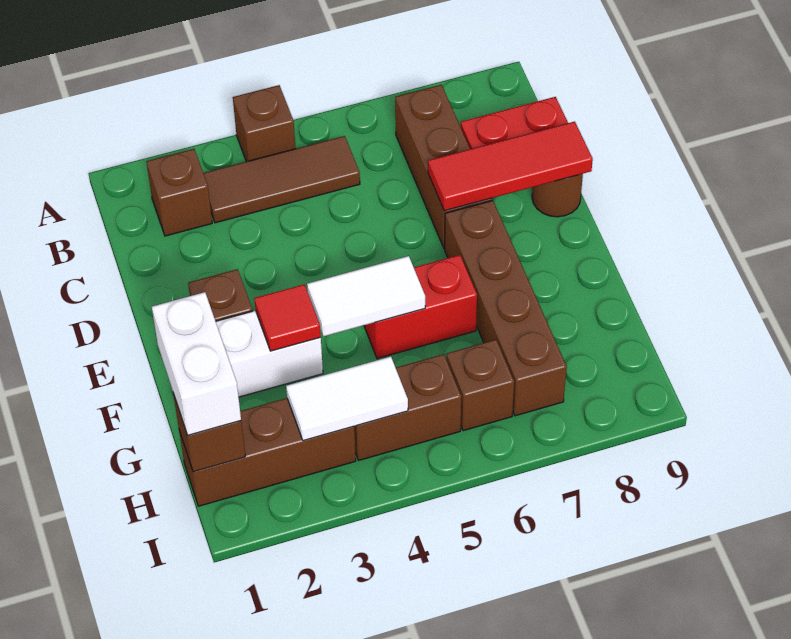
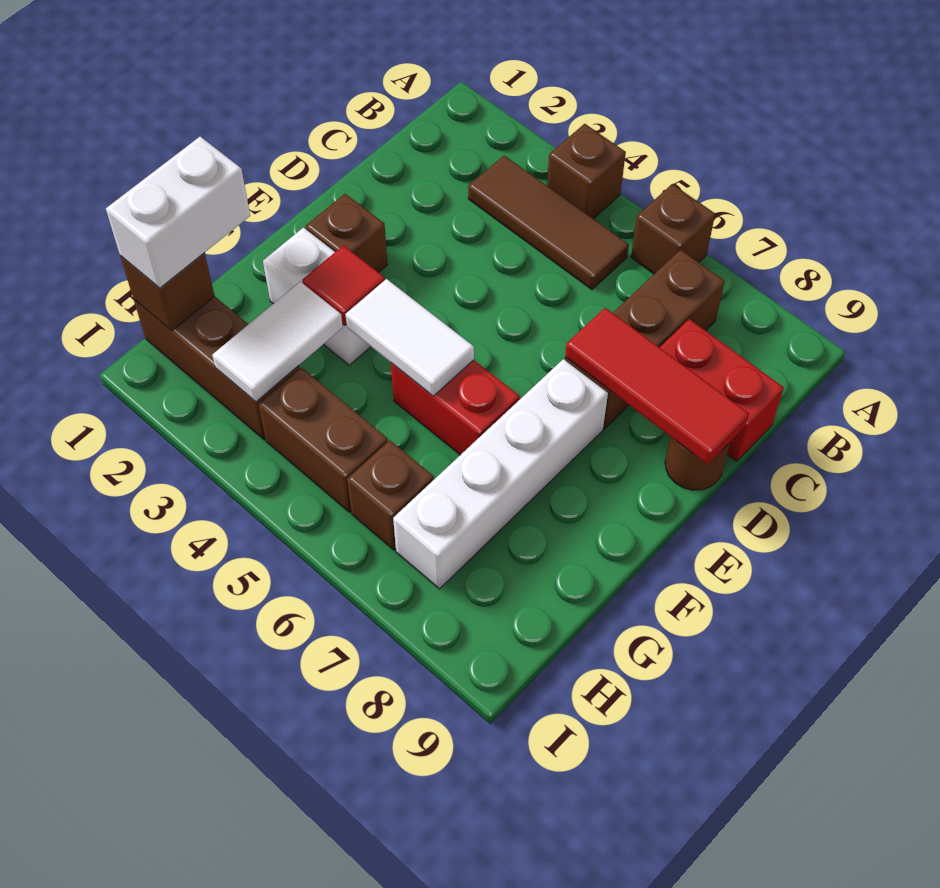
brown 1x1 brick [146,149,212,236] -> brown 1x1 brick moved to [631,184,715,274]
brown 1x4 brick [445,201,567,416] -> white 1x4 brick [393,359,608,589]
white 1x2 tile [286,357,408,441] -> white 1x2 tile turned to [212,282,343,402]

